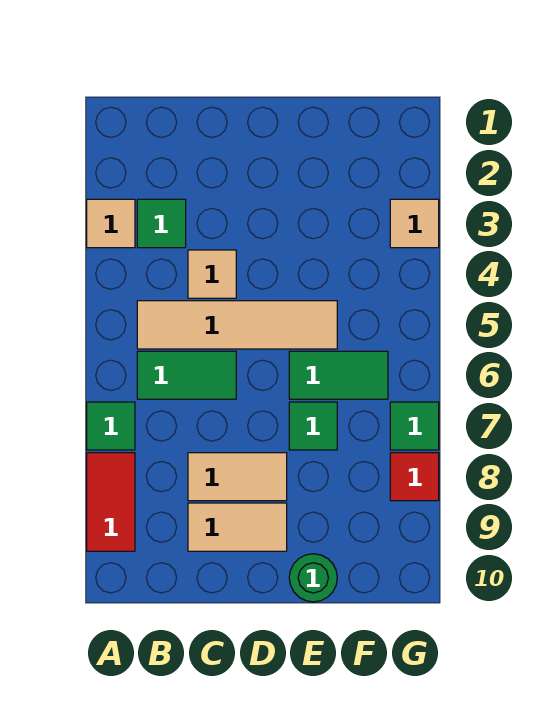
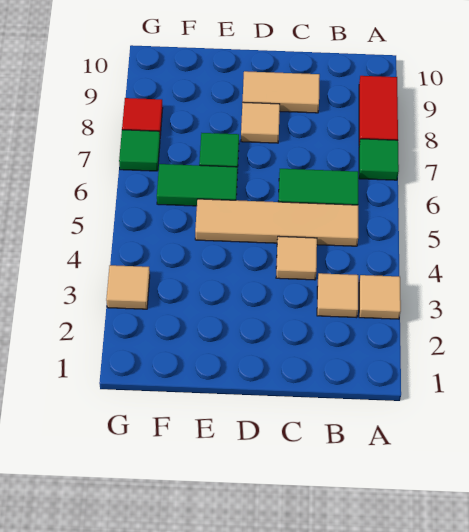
green 1x1 tile [137,199,186,248] -> tan 1x1 tile [317,273,358,318]
tan 1x2 tile [188,453,287,501] -> tan 1x1 tile [241,102,280,143]
green 1x1 round brick [289,554,337,602] -> none

